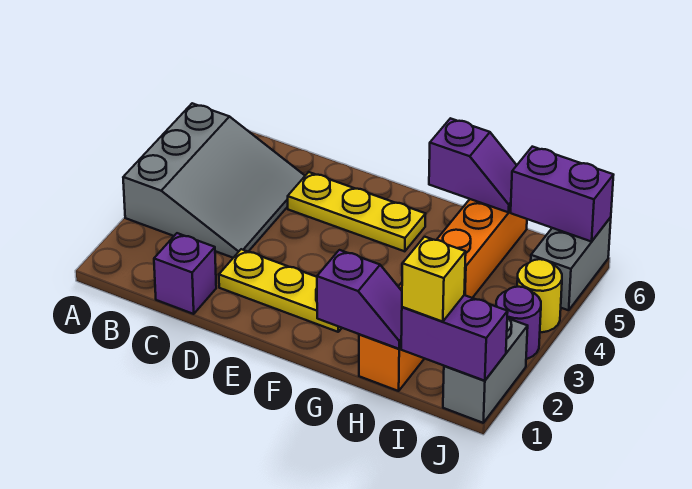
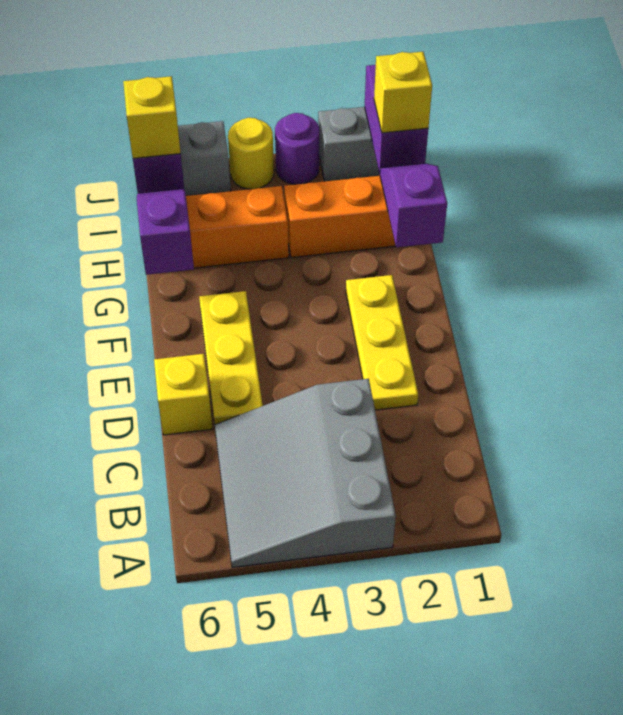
grey 3x3 slope [123,103,305,258] -> grey 3x3 slope turned to [215,379,396,568]
purple 1x1 brick [154,233,216,314] -> none
none -> yellow 1x1 brick [154,354,213,435]
none -> yellow 1x1 brick [123,76,181,158]

